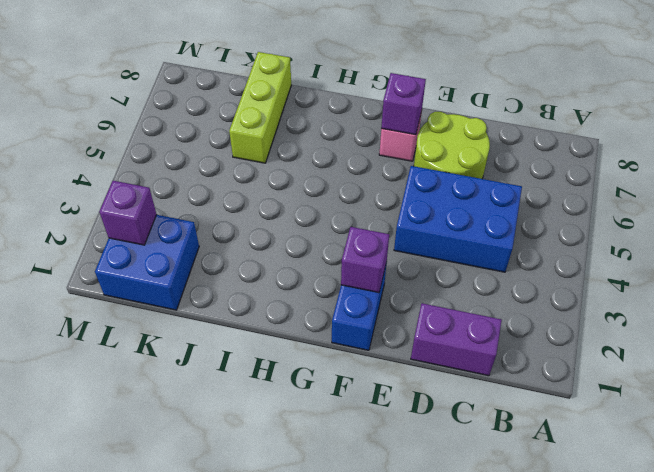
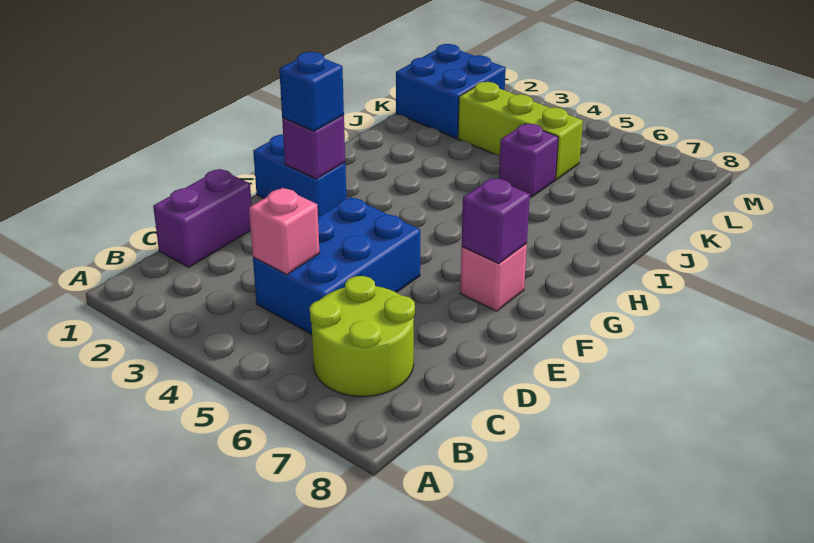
none -> pink 1x1 brick [249,188,319,274]
lime 2x2 round brick [414,112,490,179] -> lime 2x2 round brick moved to [310,276,415,396]
none -> blue 1x1 brick [279,52,344,131]
lime 1x3 brick [229,52,291,163] -> lime 1x3 brick moved to [458,82,583,180]
purple 1x1 brick [99,181,157,245] -> purple 1x1 brick moved to [499,124,558,197]

